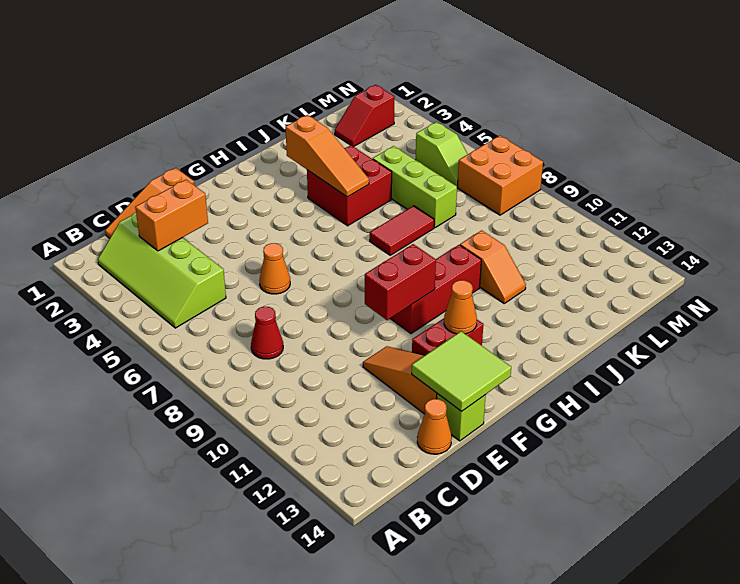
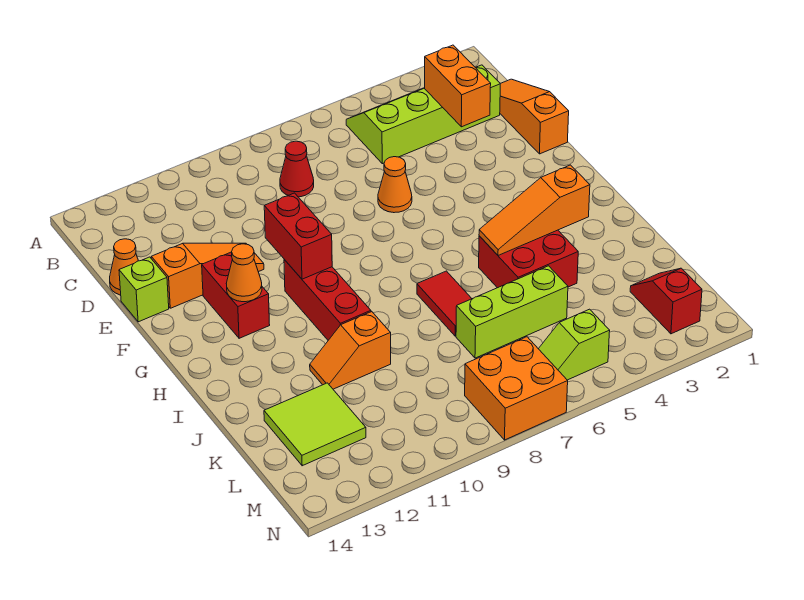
lime 2x2 tile [412,331,511,412] -> lime 2x2 tile moved to [264,383,366,466]

